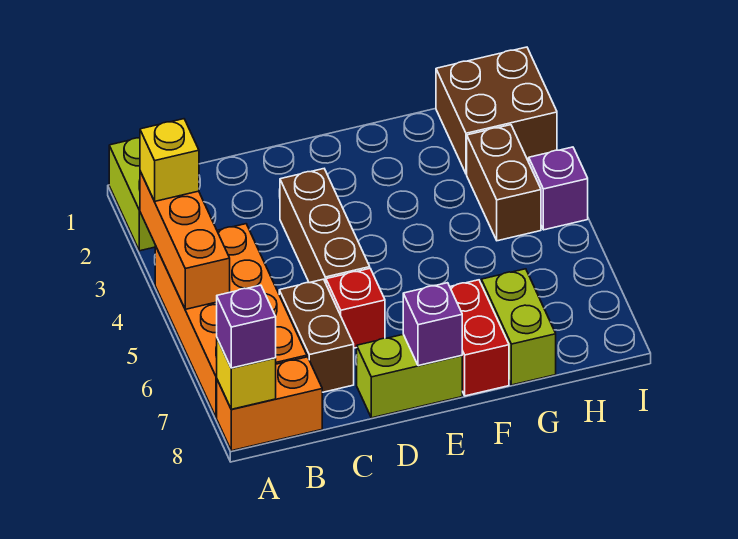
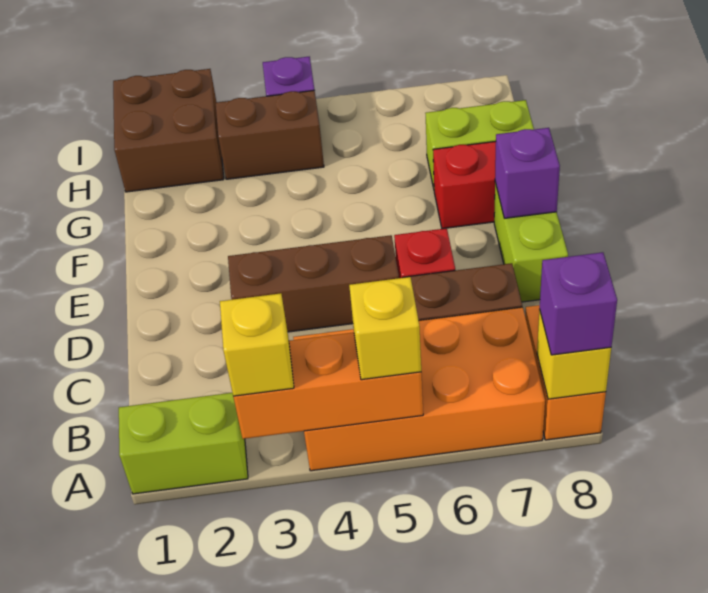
none -> yellow 1x1 brick [349,277,421,380]

